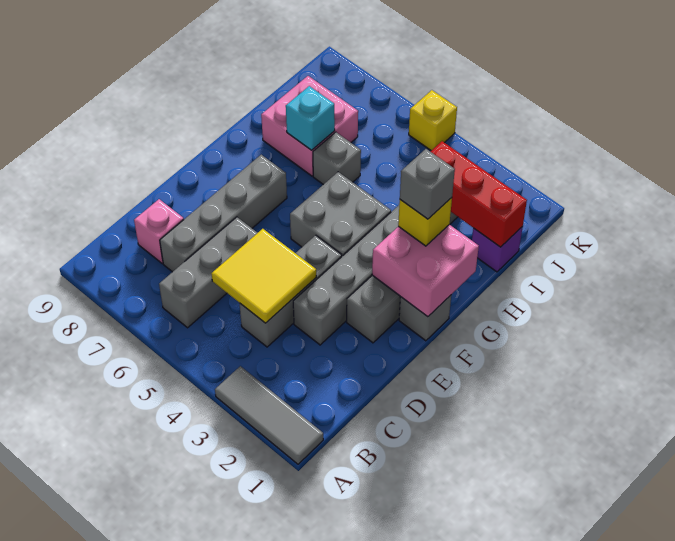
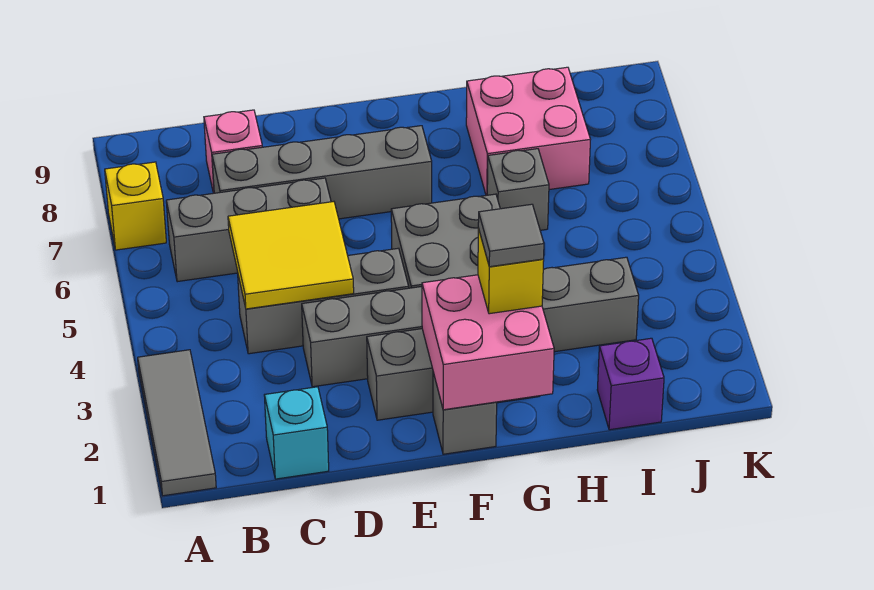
grey 1x1 brick [400,149,455,219] -> grey 1x1 tile [478,204,544,267]
cyan 1x1 brick [286,86,335,150] -> cyan 1x1 brick moved to [264,387,329,479]
red 1x3 brick [430,141,527,247] -> none
yellow 1x1 brick [409,90,457,150] -> yellow 1x1 brick moved to [105,162,166,250]

